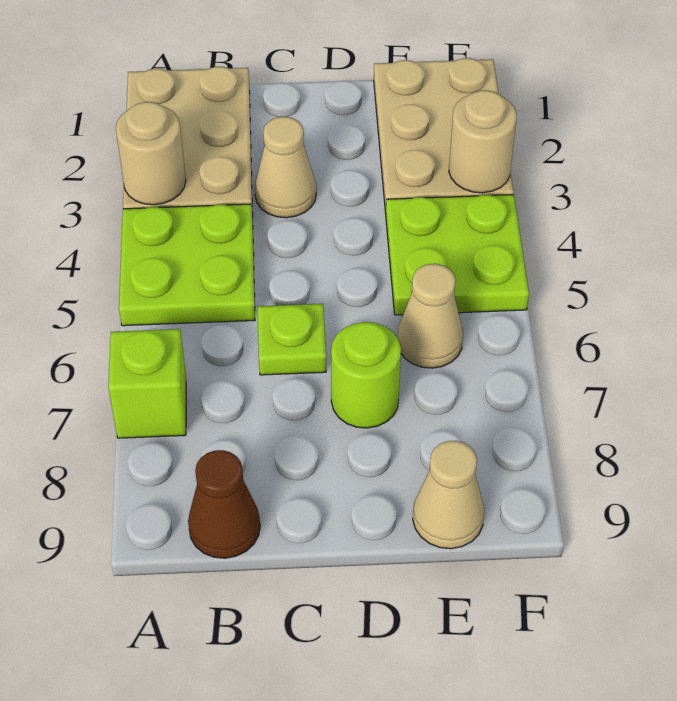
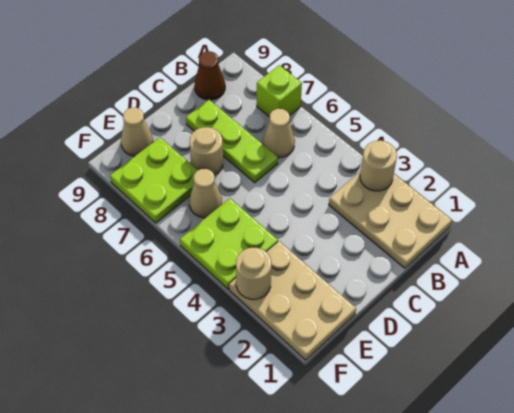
lime 2x2 plate [119,204,255,326] -> lime 2x2 plate moved to [110,137,198,223]
tan 1x1 cone [255,117,316,218] -> tan 1x1 cone moved to [263,109,295,158]
lime 1x1 plate [258,304,326,375] -> lime 1x3 plate [186,100,278,183]
lime 1x1 round brick [331,322,401,428] -> tan 1x1 round brick [190,127,223,175]

